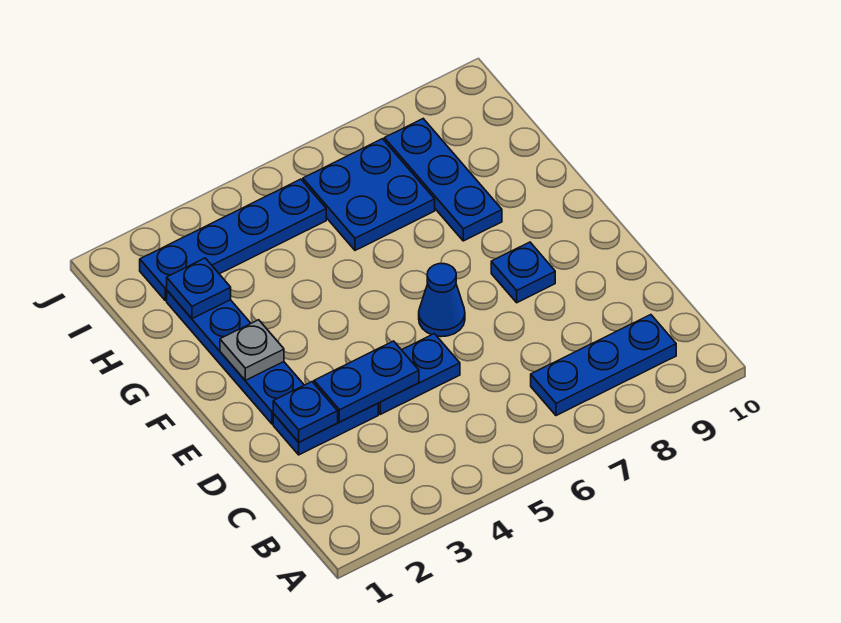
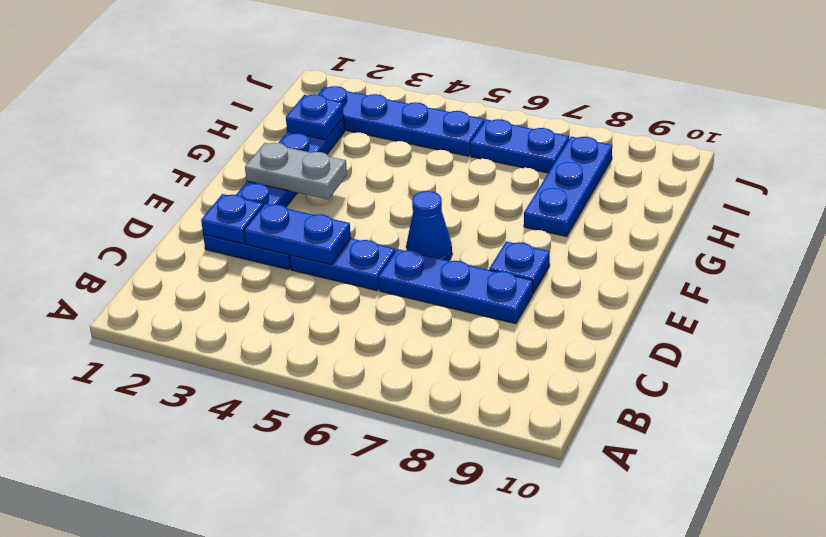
blue 1x3 plate [531,315,676,416] -> blue 1x3 plate moved to [379,249,533,324]
grey 1x1 plate [220,320,284,380] -> grey 1x2 plate [245,143,347,199]
blue 2x2 plate [303,139,435,250] -> blue 1x2 plate [470,119,569,173]

